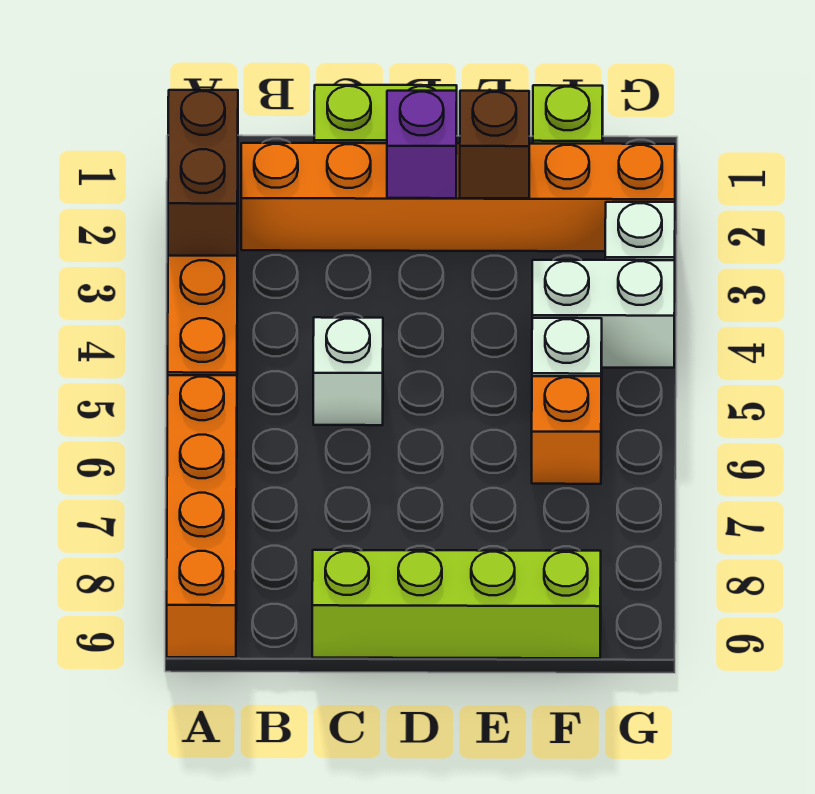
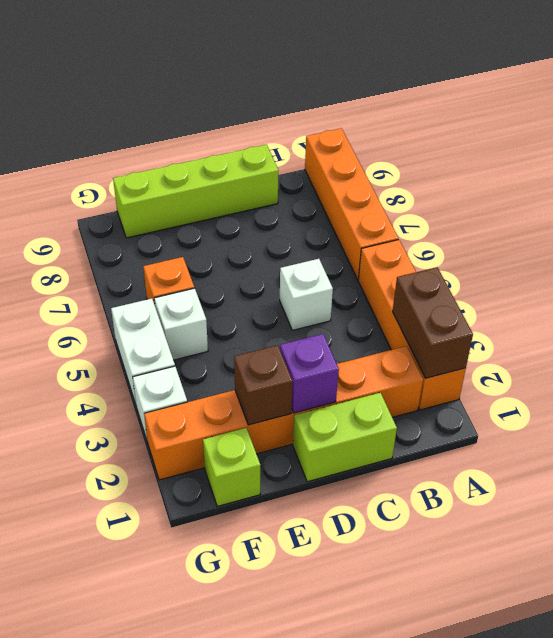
white 1x2 brick [532,260,675,368] -> white 1x2 brick turned to [111,299,175,404]

